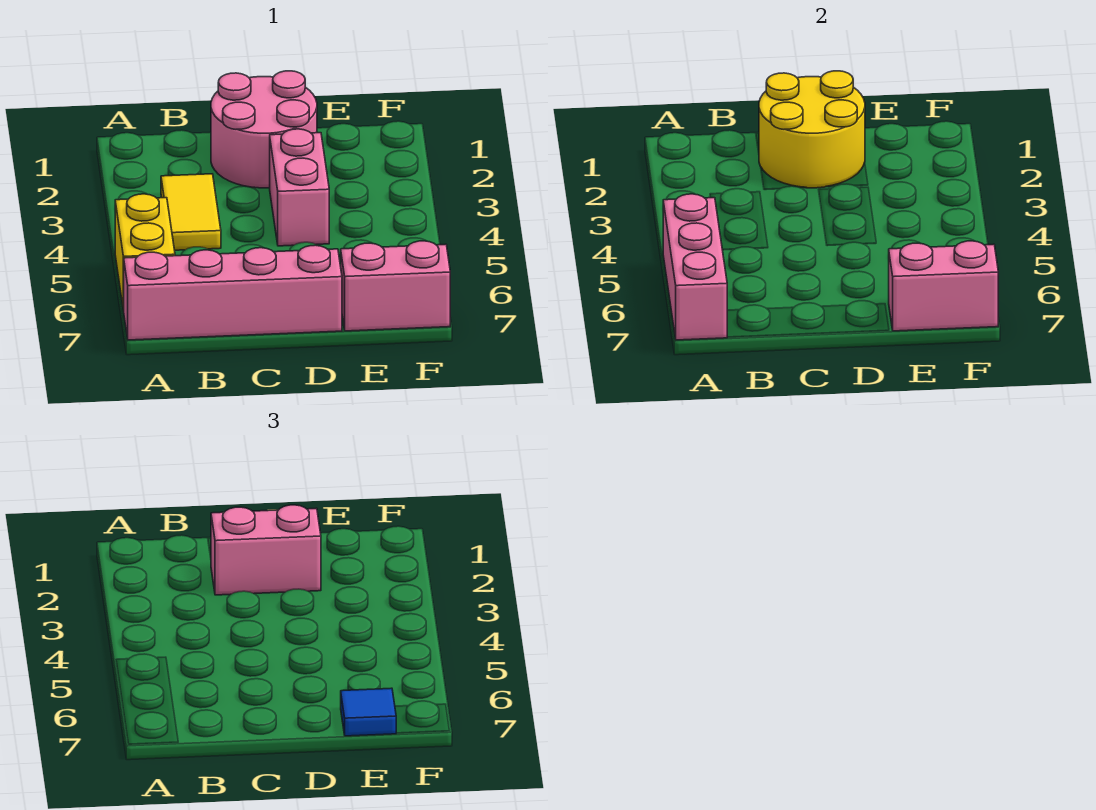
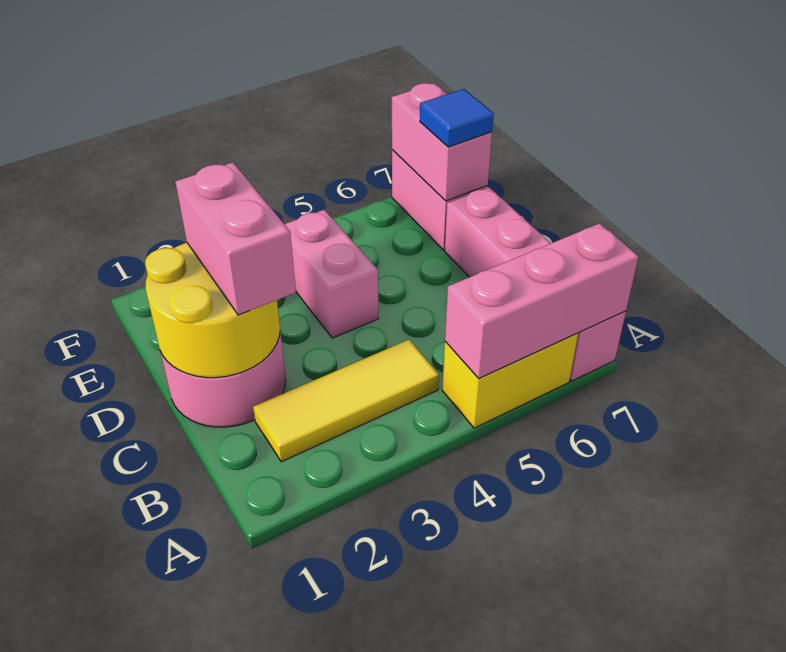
yellow 1x2 tile [161,174,221,250] -> yellow 1x3 tile [253,340,439,462]
pink 1x2 brick [270,129,329,246] -> pink 1x2 brick turned to [285,210,379,338]

